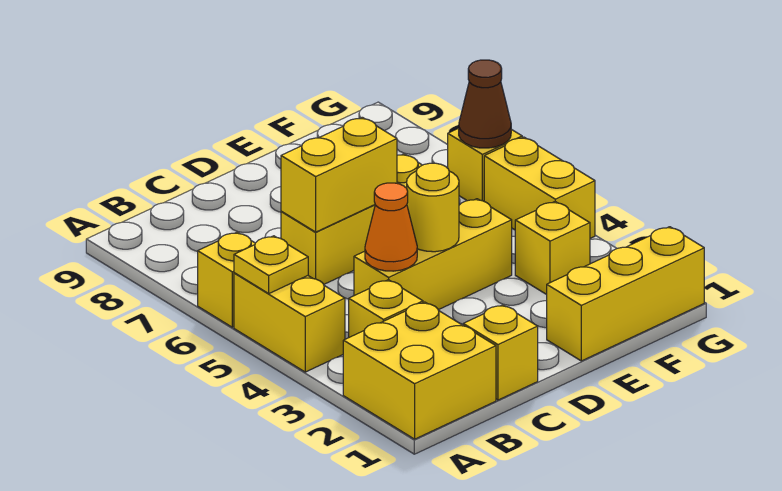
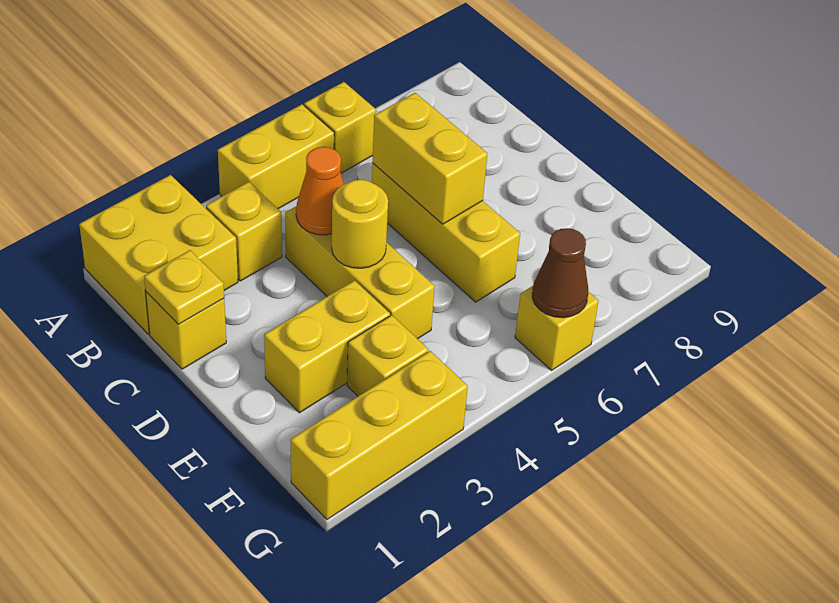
yellow 1x1 plate [234,236,308,293] -> yellow 1x1 plate moved to [144,250,224,325]
yellow 1x3 brick [547,227,704,361] -> yellow 1x3 brick turned to [290,351,468,520]
yellow 1x2 brick [484,137,595,238] -> yellow 1x2 brick moved to [264,280,390,413]

